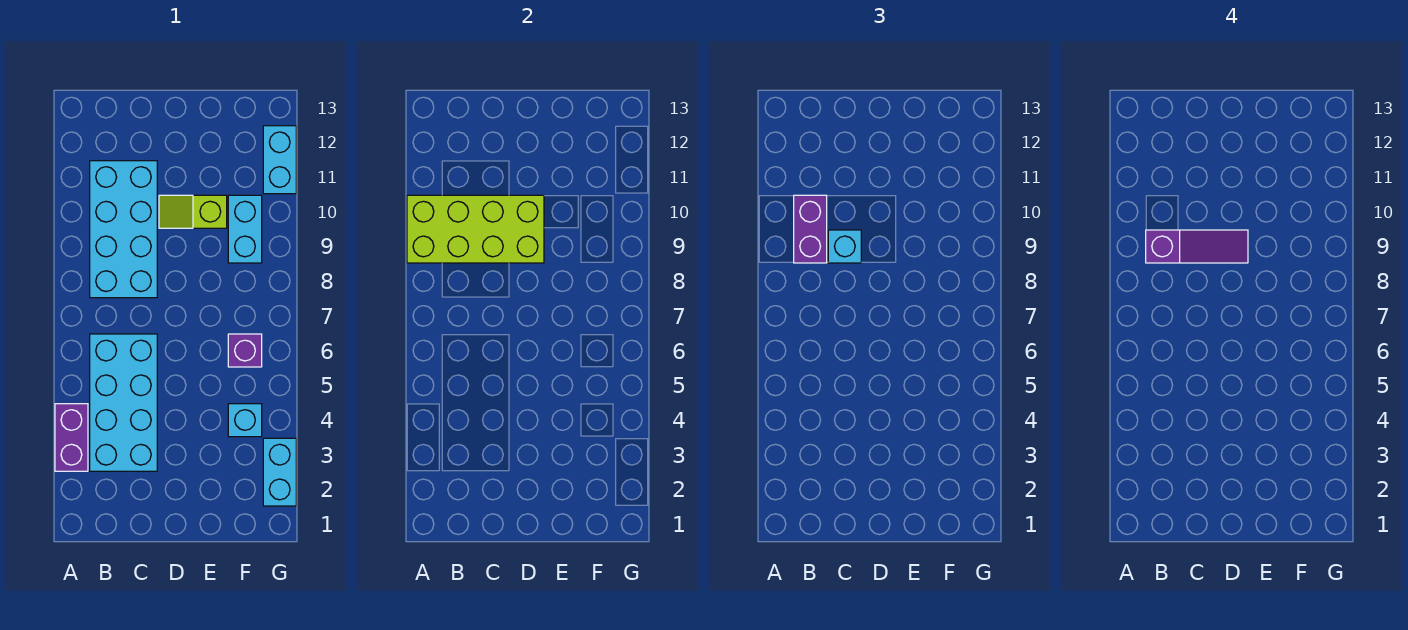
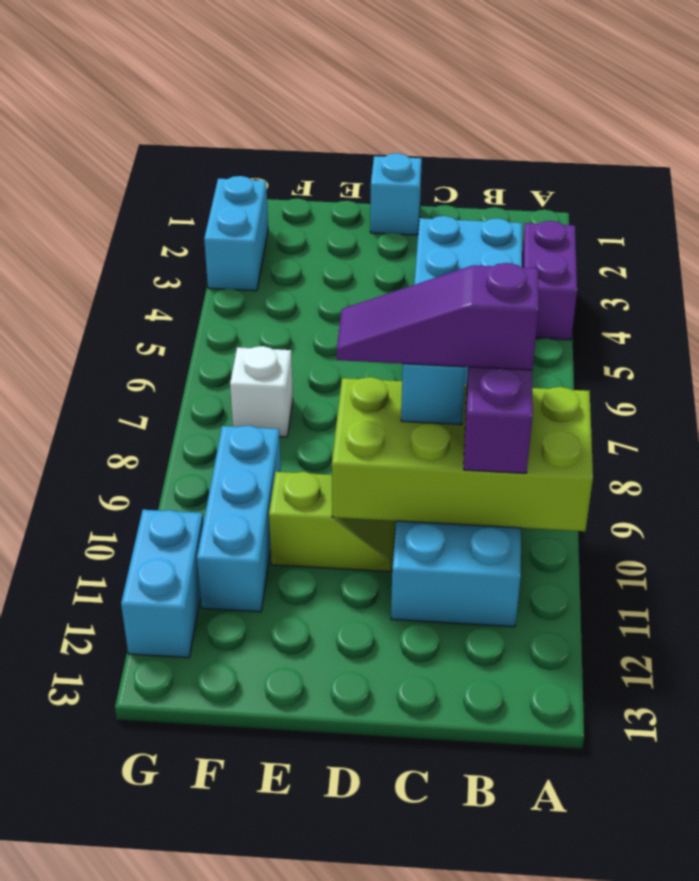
cyan 1x1 brick [228,404,262,437] -> cyan 1x1 brick moved to [370,153,422,235]
purple 1x1 brick [228,334,262,367] -> none
none -> white 1x1 brick [230,346,293,437]
cyan 1x2 brick [228,195,262,263] -> cyan 1x3 brick [197,425,281,612]

